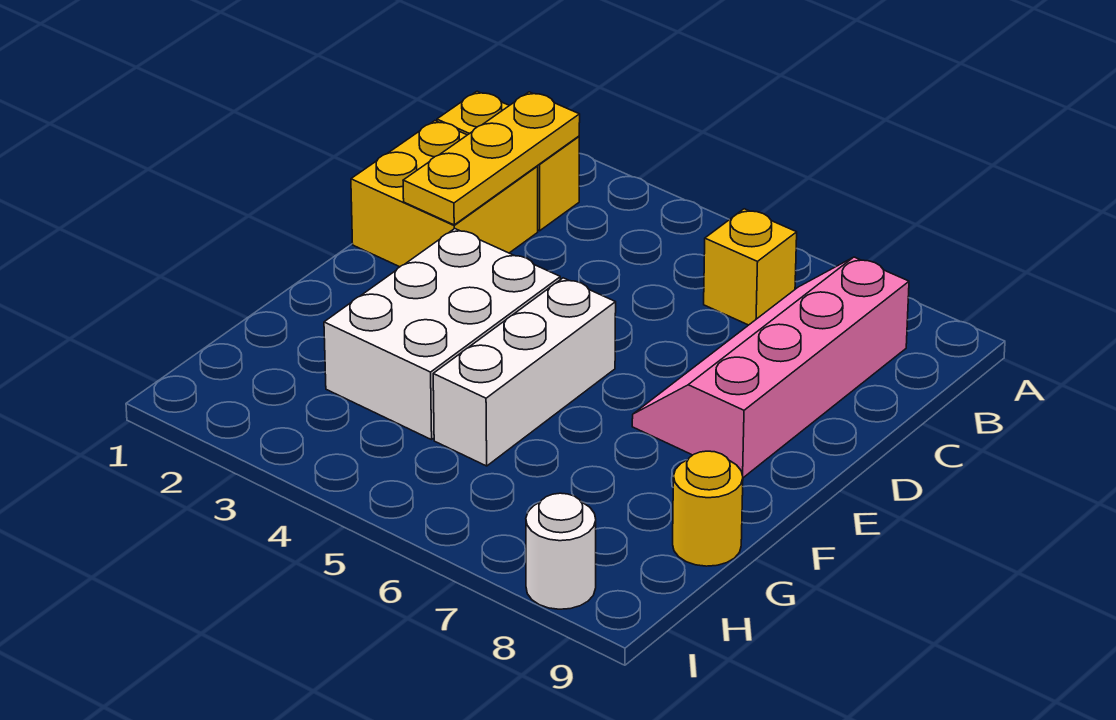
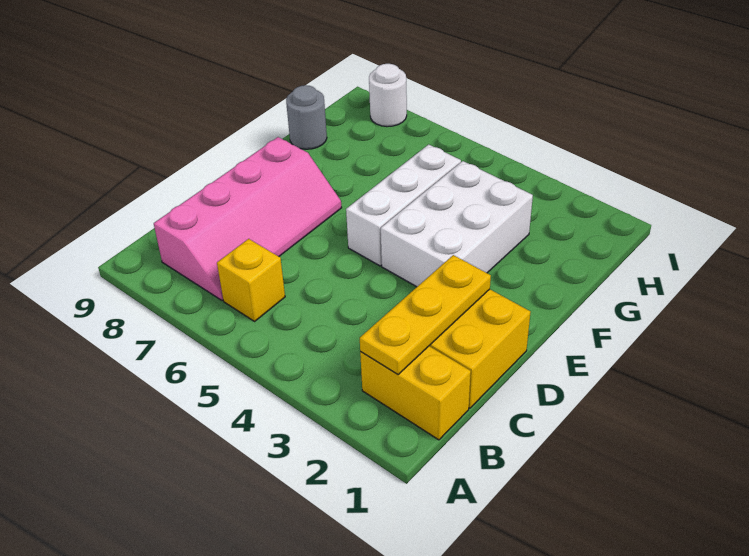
yellow 1x1 round brick [673,451,743,566] -> grey 1x1 round brick [286,85,327,149]

